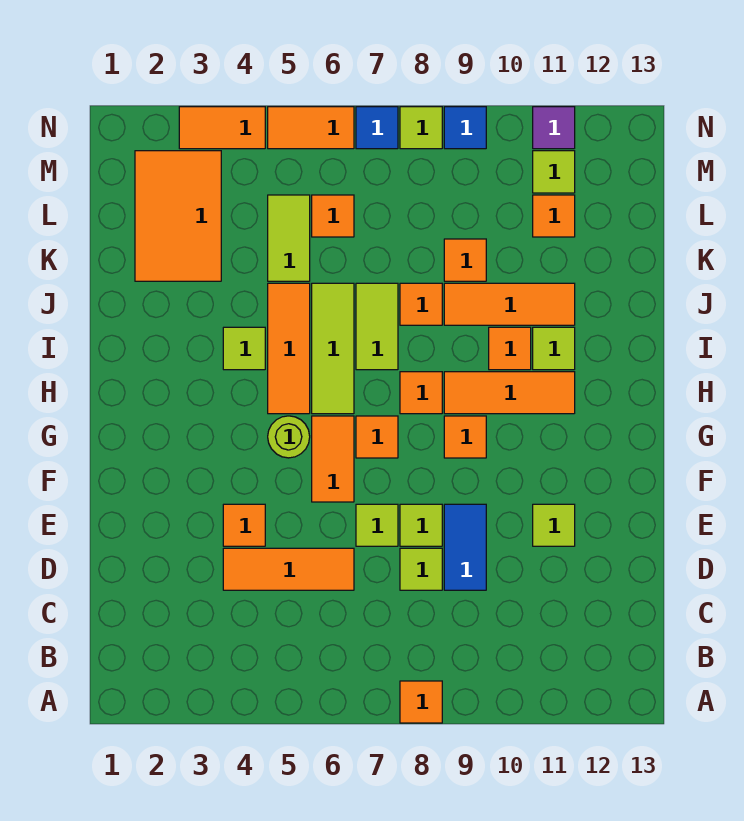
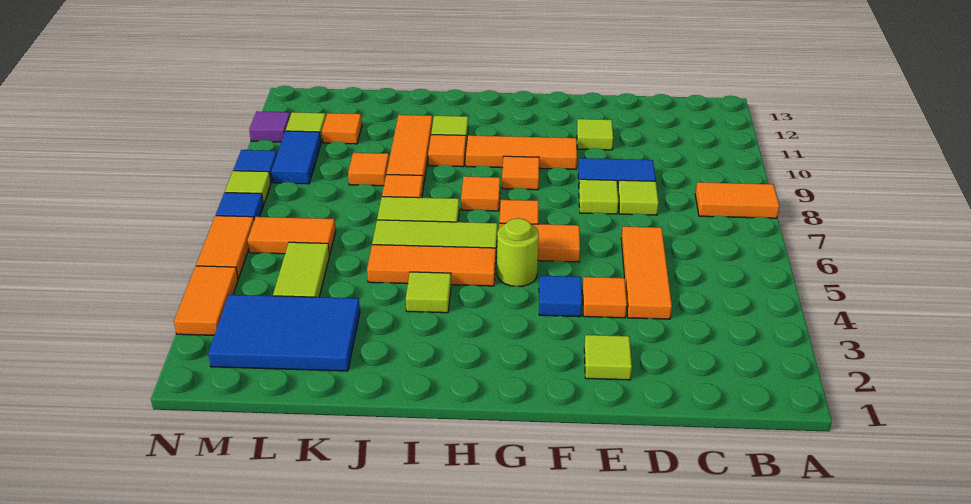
orange 1x1 tile [400,681,442,723] -> orange 1x2 tile [695,182,779,218]
lime 1x1 tile [356,504,398,546] -> lime 1x1 tile moved to [584,335,632,380]
none -> blue 1x1 tile [539,276,582,317]
orange 1x3 tile [444,372,575,414] -> orange 1x3 tile turned to [466,135,577,169]
orange 2x3 tile [135,151,221,281] -> blue 2x3 tile [208,295,360,371]
lime 1x2 tile [268,195,310,281] -> lime 1x2 tile turned to [273,242,329,297]
orange 1x1 tile [312,195,354,237] -> orange 1x2 tile [248,217,336,255]
none -> blue 1x2 tile [272,131,321,184]

